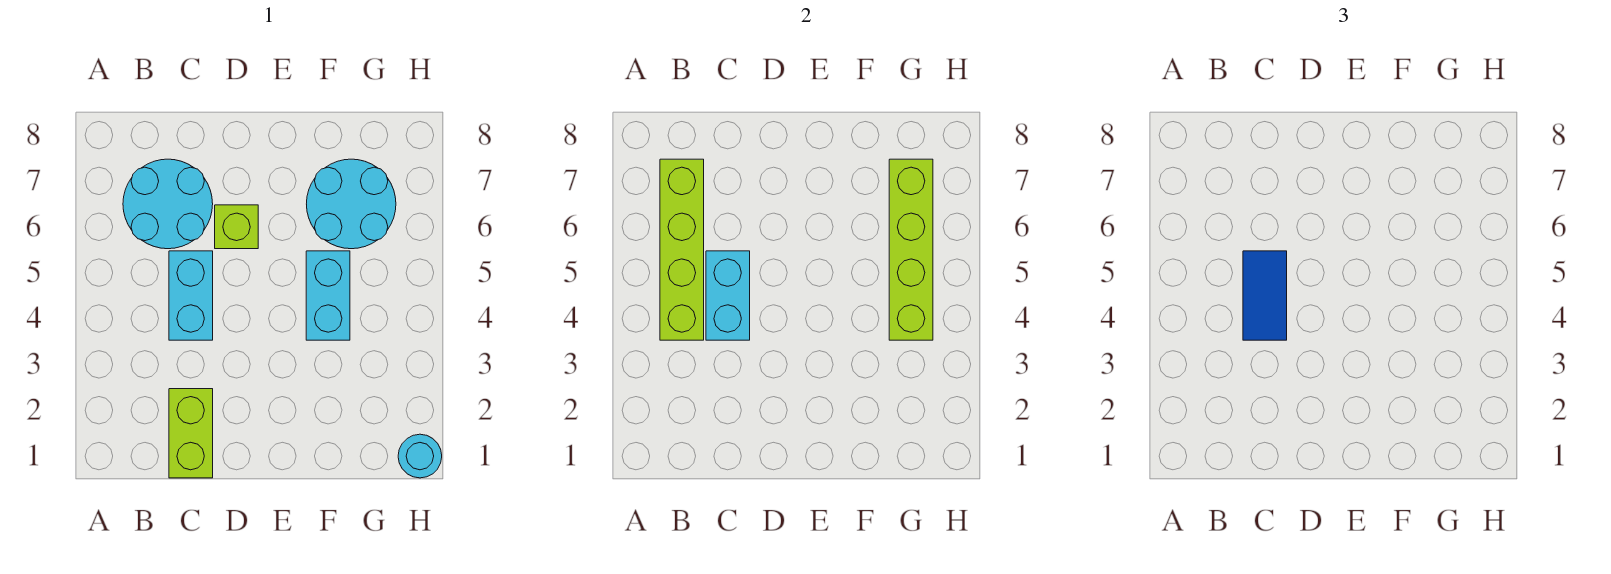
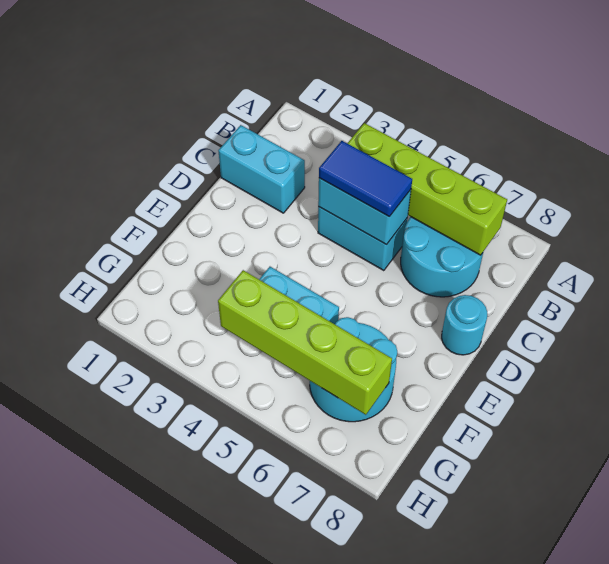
lime 1x2 brick [169,389,213,478] -> cyan 1x2 brick [218,125,305,213]
lime 1x1 brick [215,205,258,249] -> none
cyan 1x1 round brick [398,434,442,478] -> cyan 1x1 round brick moved to [442,295,487,355]

